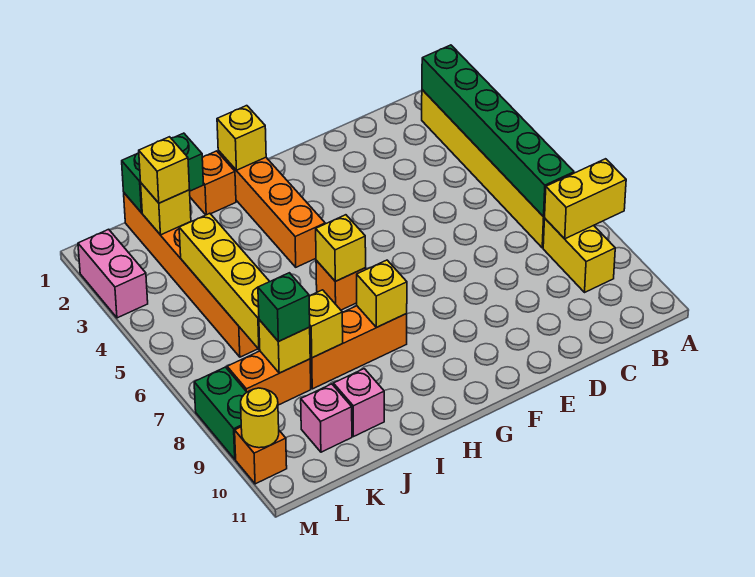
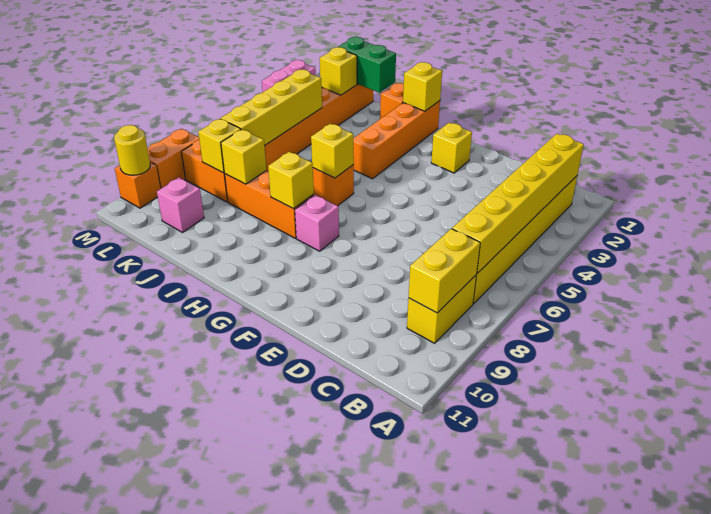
yellow 1x2 brick [544,159,626,239] -> yellow 1x2 brick turned to [409,229,480,313]
green 1x6 brick [422,45,574,217] -> yellow 1x6 brick [452,134,584,273]
pink 1x1 brick [333,369,384,437] -> pink 1x1 brick moved to [295,195,339,251]
yellow 1x1 brick [139,137,190,203] -> yellow 1x1 brick moved to [431,123,472,173]
green 1x1 brick [258,273,310,342] -> none
green 1x2 brick [194,367,247,459] -> orange 1x2 brick [148,129,199,189]

